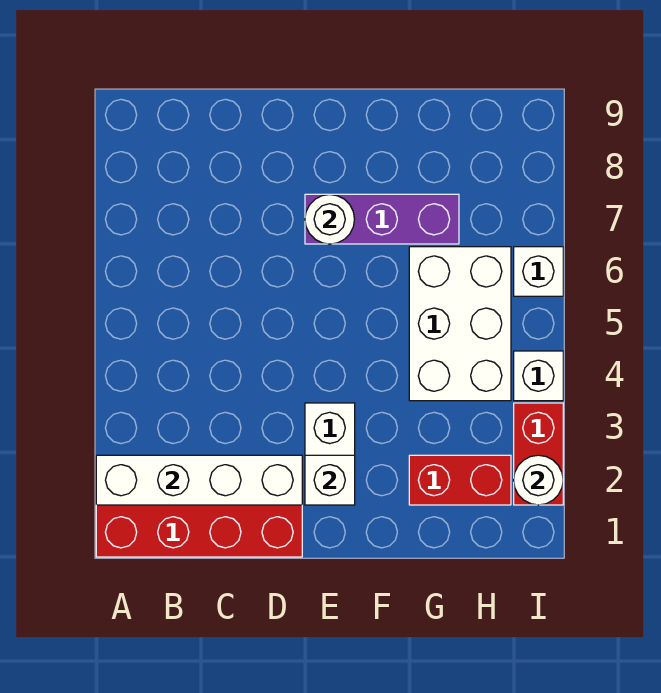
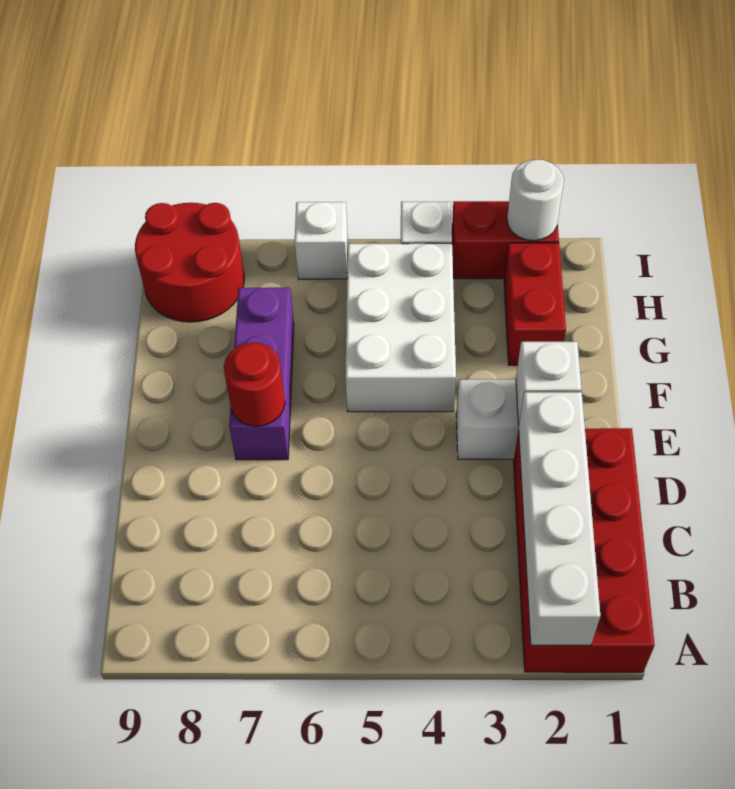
white 1x1 round brick [305,195,355,244] -> red 1x1 round brick [224,343,285,426]
white 2x3 brick [409,247,511,401] -> white 2x3 brick turned to [345,243,456,412]
none -> red 2x2 round brick [135,203,244,322]

